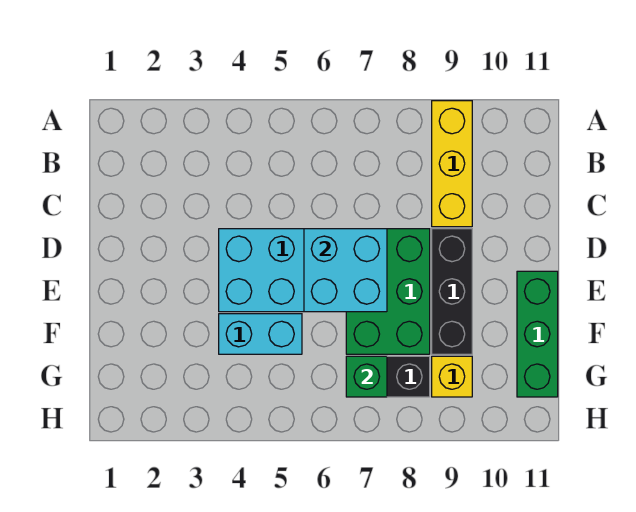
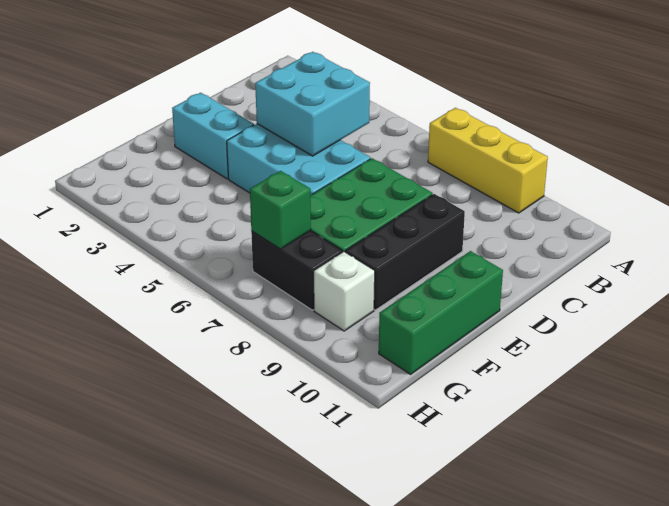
yellow 1x3 brick [432,101,472,227] -> yellow 1x3 brick turned to [428,108,548,213]
cyan 2x2 brick [304,229,387,312] -> cyan 2x2 brick moved to [255,52,370,156]
cyan 1x2 brick [219,314,302,354] -> cyan 1x2 brick moved to [172,93,254,179]
yellow 1x1 brick [432,356,472,397] -> white 1x1 brick [314,252,375,331]

